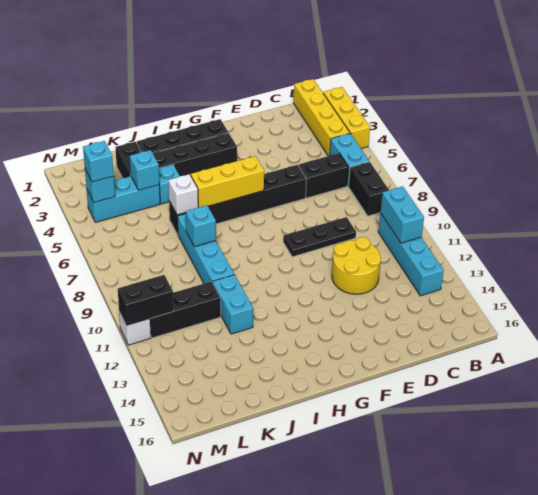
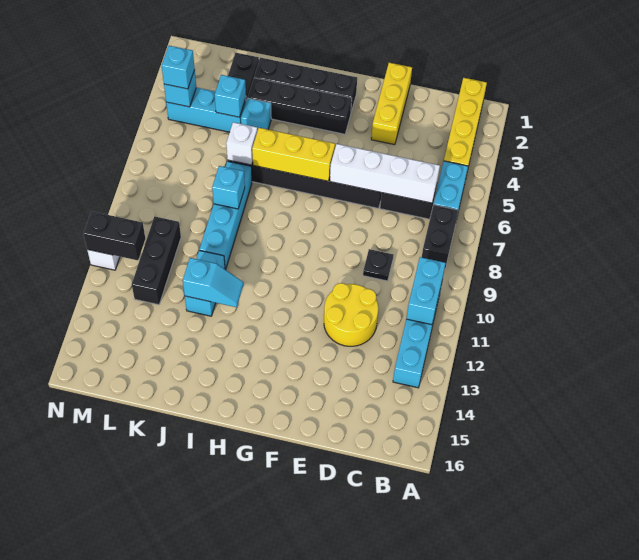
yellow 1x3 brick [323,87,370,148] -> yellow 1x3 brick moved to [371,63,412,145]
none -> white 1x4 brick [330,144,440,203]
black 1x3 plate [283,217,356,257] -> black 1x1 plate [363,249,393,281]
none -> cyan 1x2 slope [183,258,243,307]
black 1x3 brick [150,281,221,338] -> black 1x3 brick turned to [132,216,181,305]

